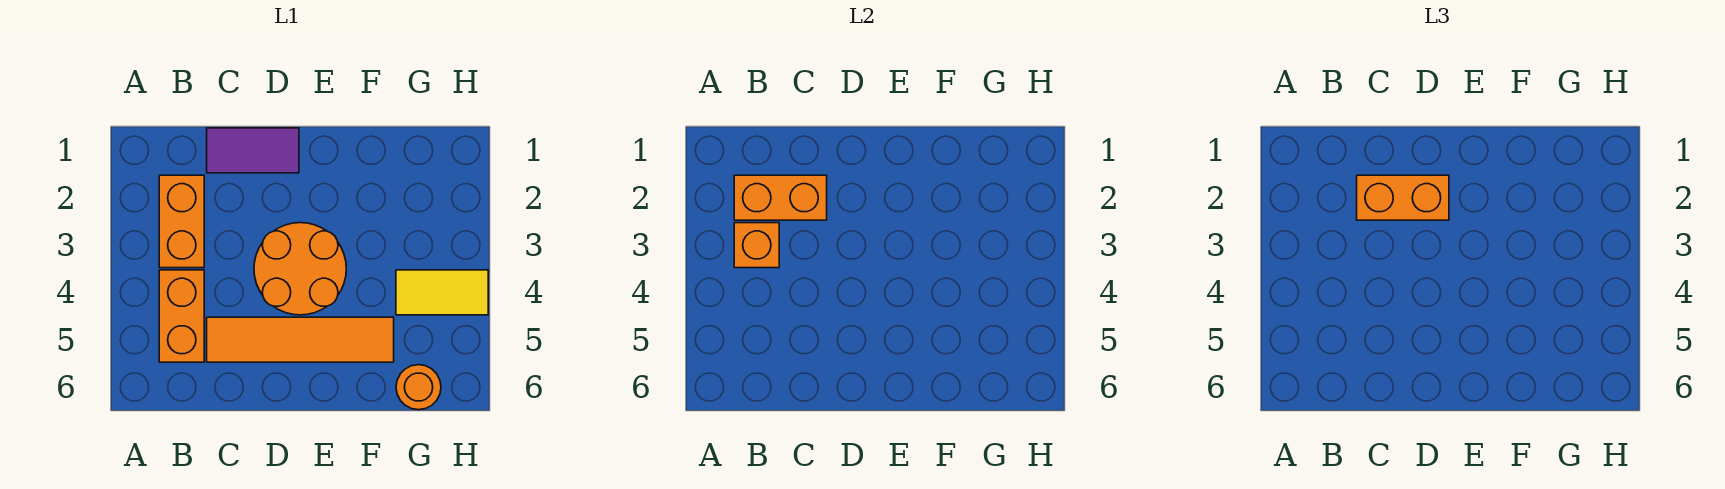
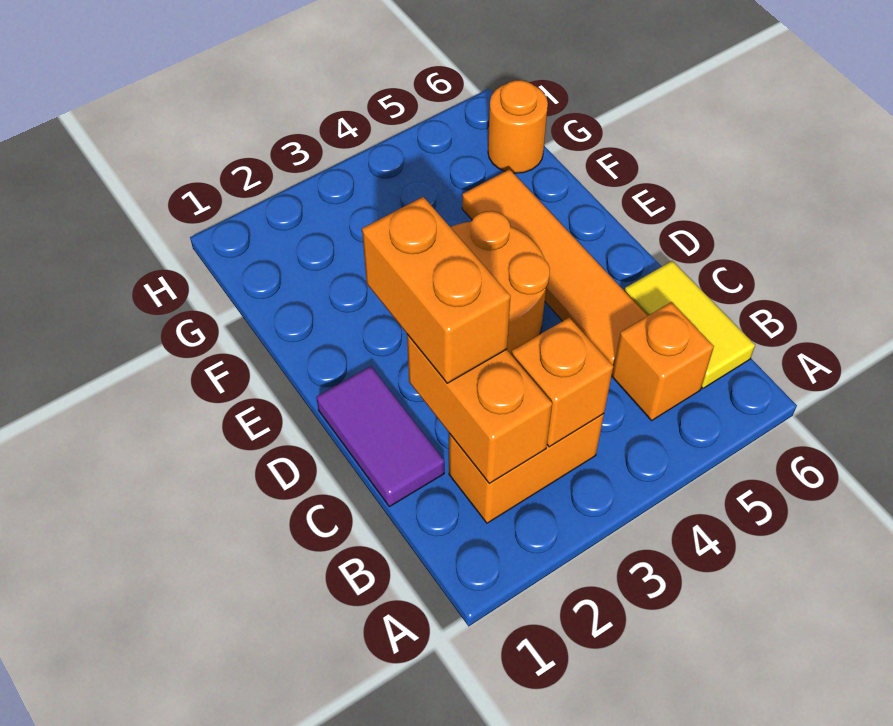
orange 1x2 brick [159,270,204,362] -> orange 1x1 brick [612,302,714,421]
yellow 1x2 tile [396,270,488,315] -> yellow 1x2 tile moved to [625,261,755,388]

